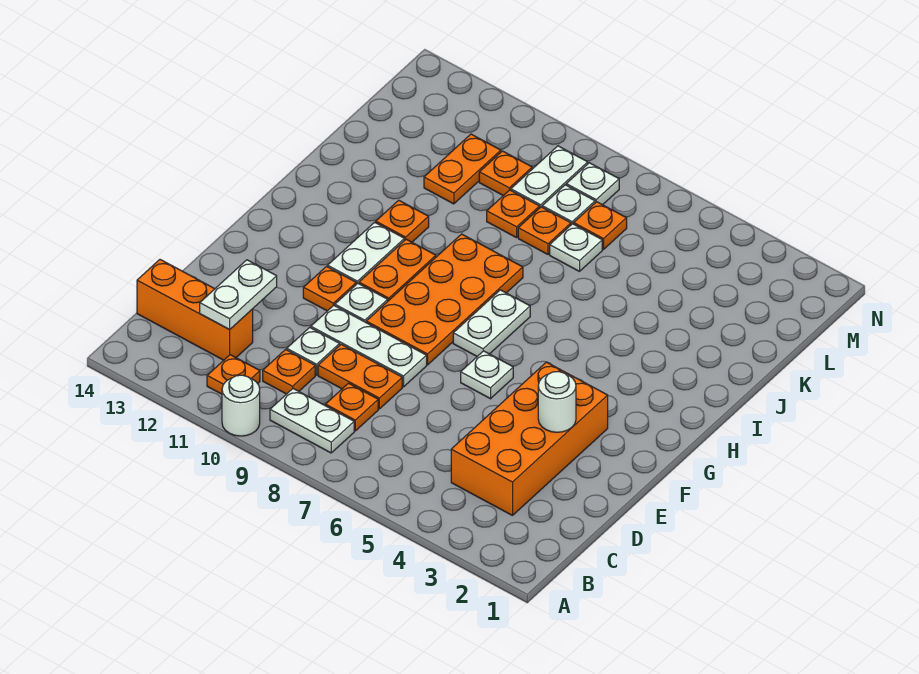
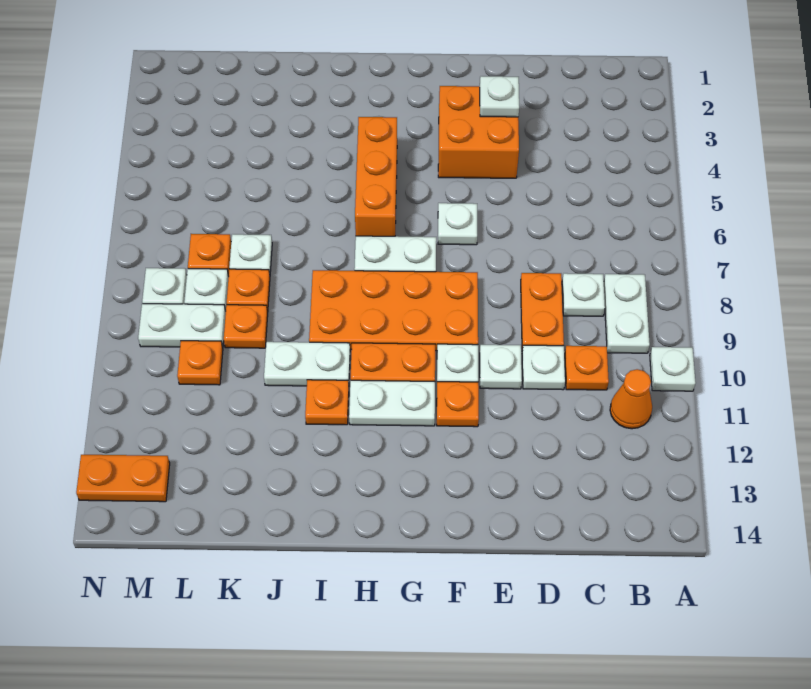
white 1x1 round brick [222,375,260,436] -> white 1x1 plate [650,347,696,391]
orange 1x1 plate [207,355,260,394] -> orange 1x1 cone [610,369,652,429]
orange 2x4 brick [451,362,608,516] -> orange 2x2 brick [438,86,519,178]
orange 1x1 plate [325,383,378,431] -> white 1x1 plate [562,273,605,316]
orange 1x3 brick [137,260,253,360] -> orange 1x3 brick moved to [355,117,397,236]
white 1x2 plate [200,260,277,330] -> white 1x2 plate moved to [264,342,350,386]
white 1x1 round brick [538,371,576,432] -> white 1x1 plate [480,76,519,117]
white 1x3 plate [311,305,427,387] -> white 1x1 plate [480,345,522,389]
orange 1x2 plate [424,134,501,204] -> orange 1x2 plate moved to [76,455,170,502]

